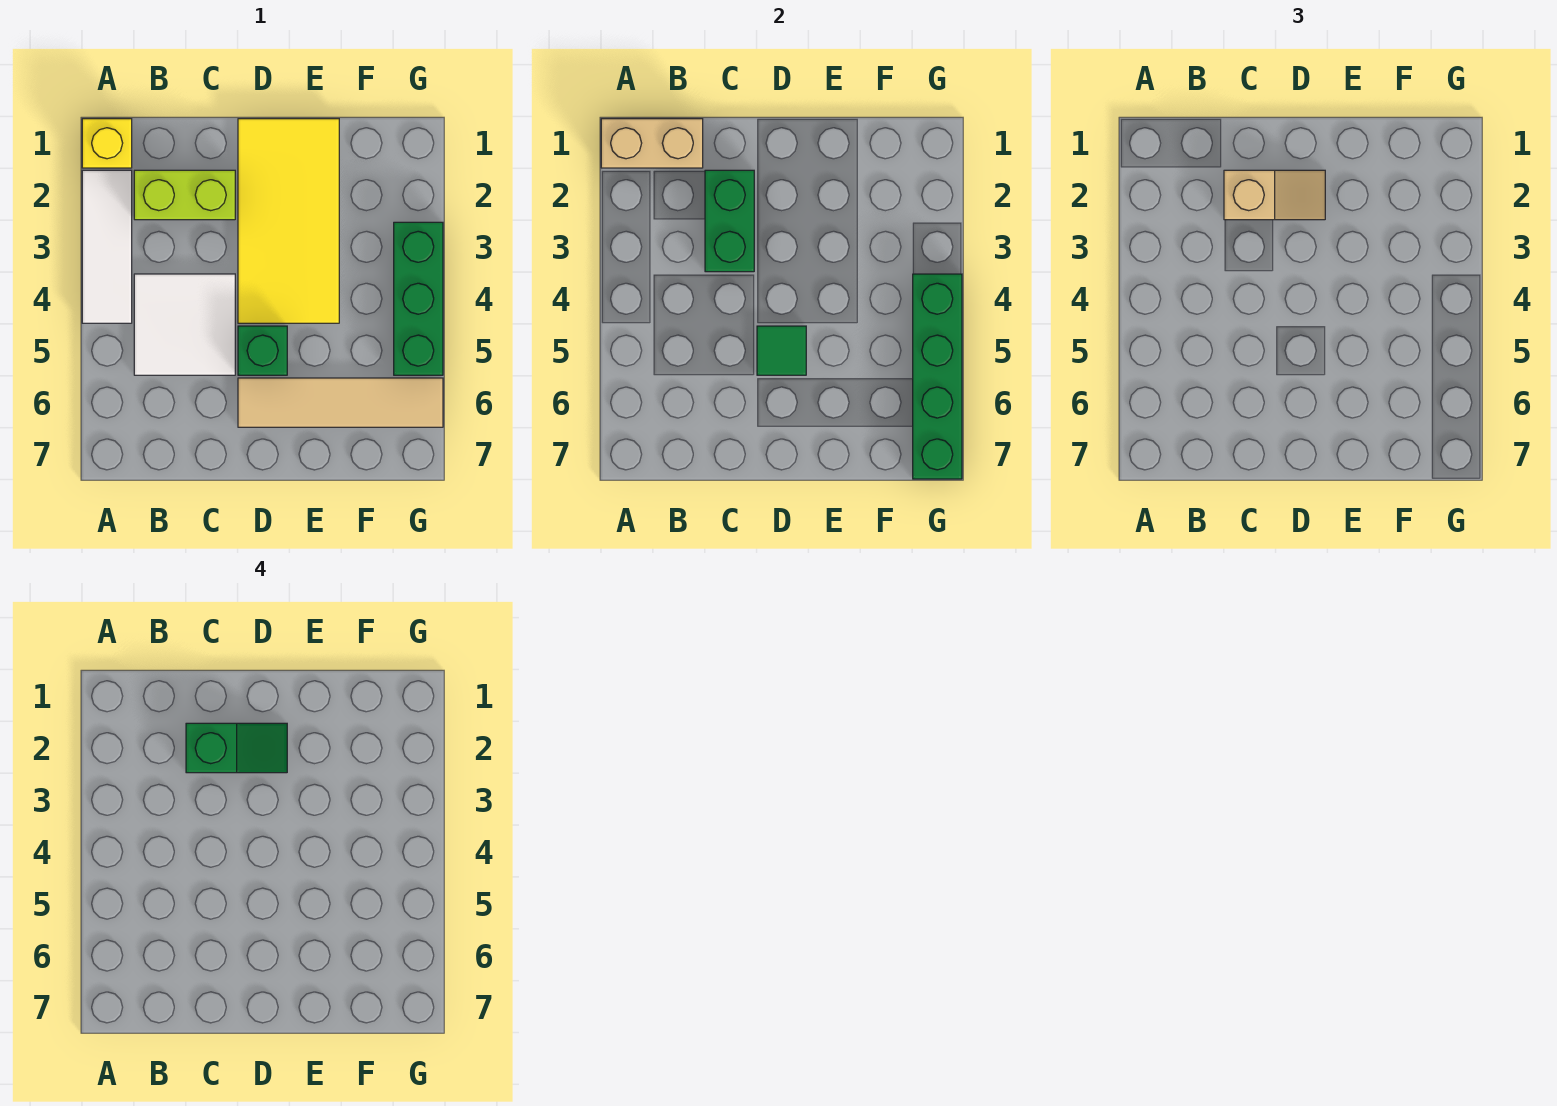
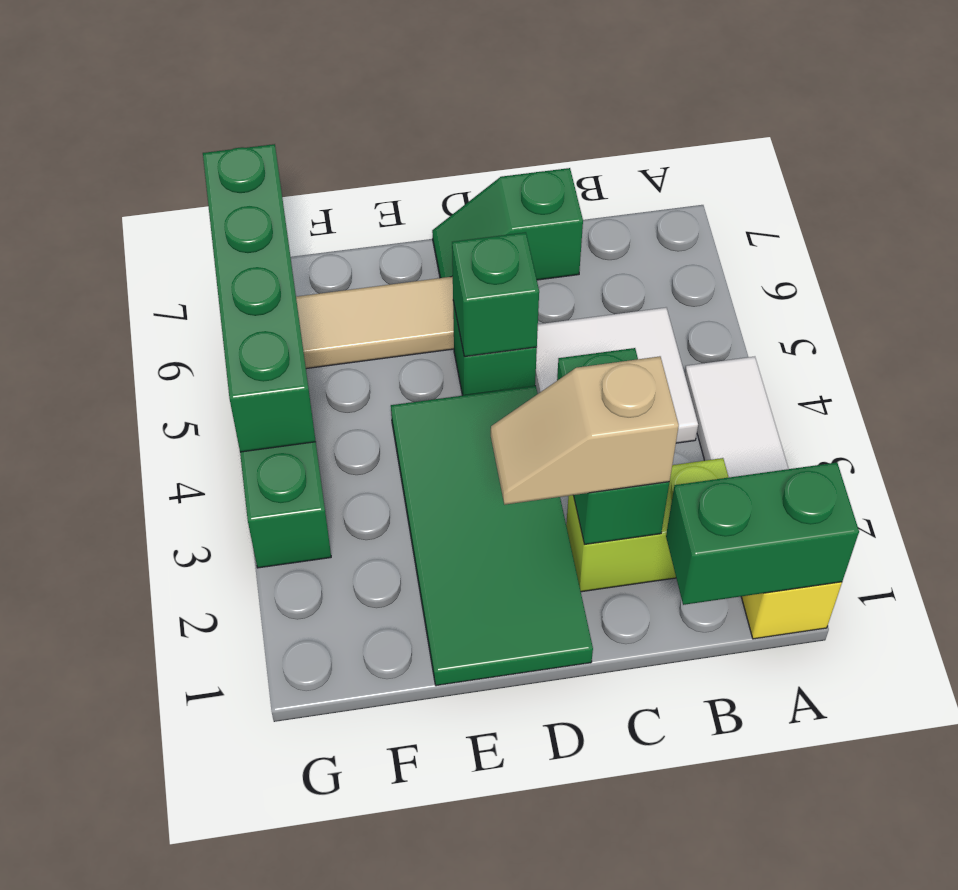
tan 1x2 brick [601,119,703,168] -> green 1x2 brick [666,462,859,605]
green 1x2 slope [186,723,287,773] -> green 1x2 slope moved to [432,168,583,280]
yellow 2x4 tile [238,119,339,323] -> green 2x4 tile [391,386,593,686]
green 1x1 tile [757,326,806,375] -> green 1x1 brick [452,232,539,357]

